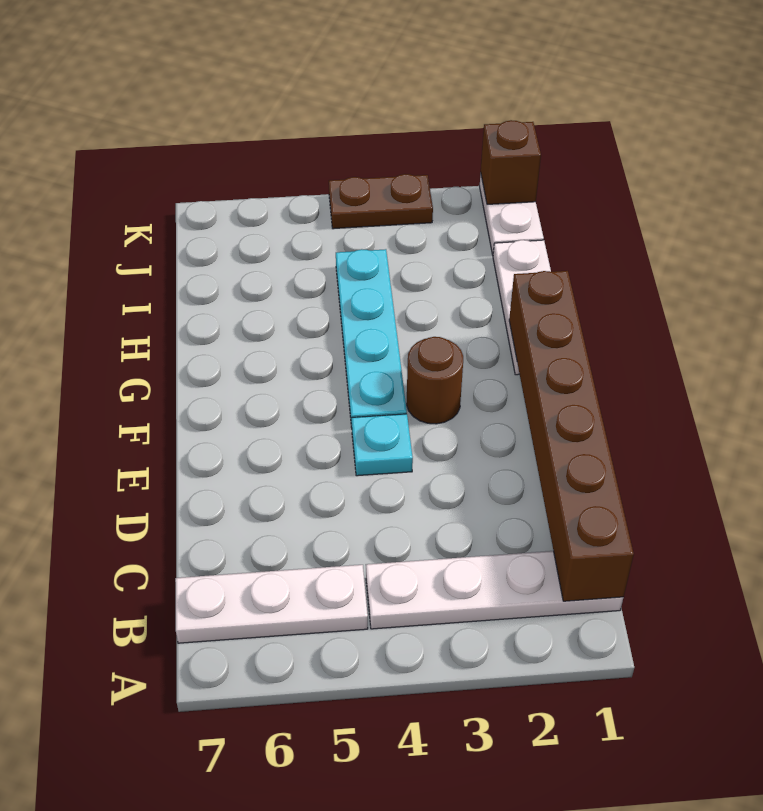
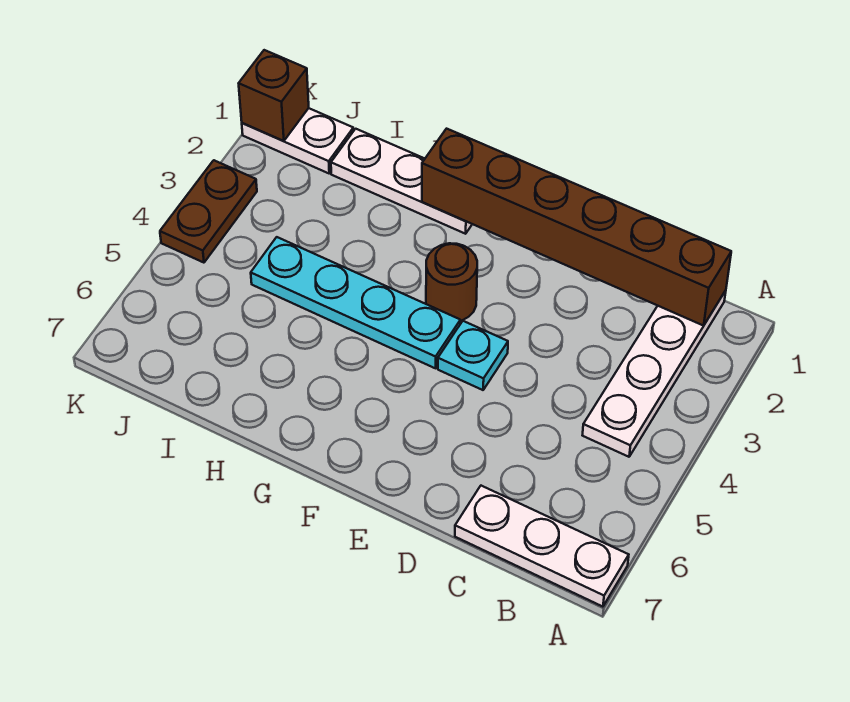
white 1x3 plate [175,565,368,643] -> white 1x3 plate turned to [455,486,629,607]

